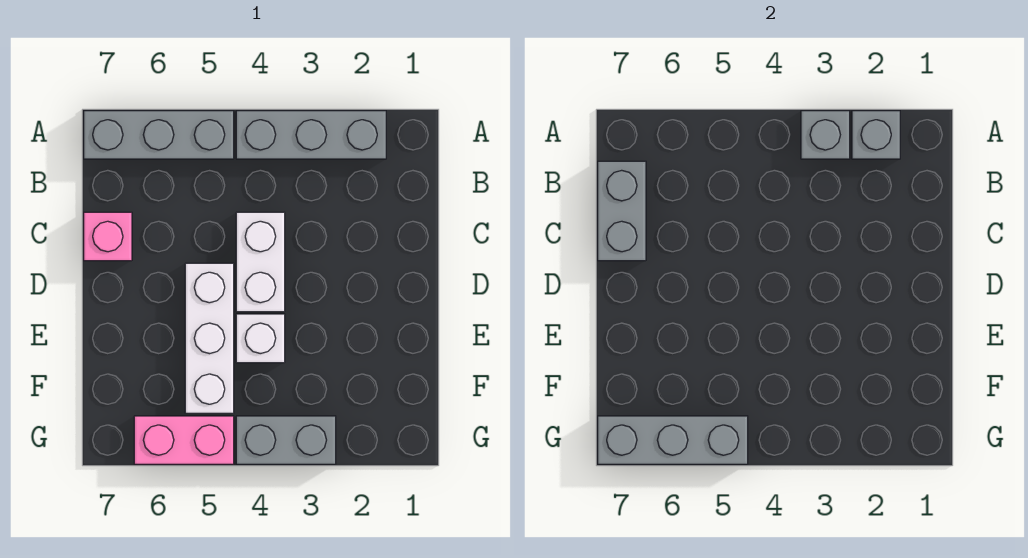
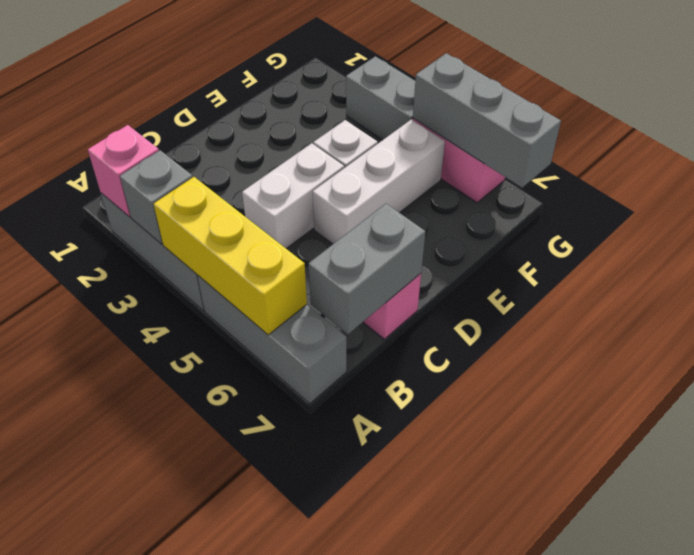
grey 1x1 brick [852,111,900,159] -> pink 1x1 brick [88,125,159,217]
none -> yellow 1x3 brick [154,177,307,335]

